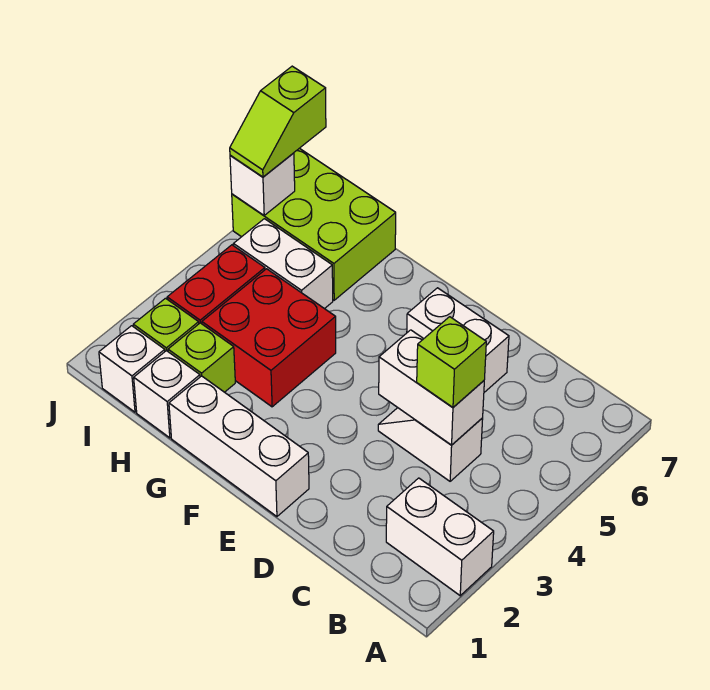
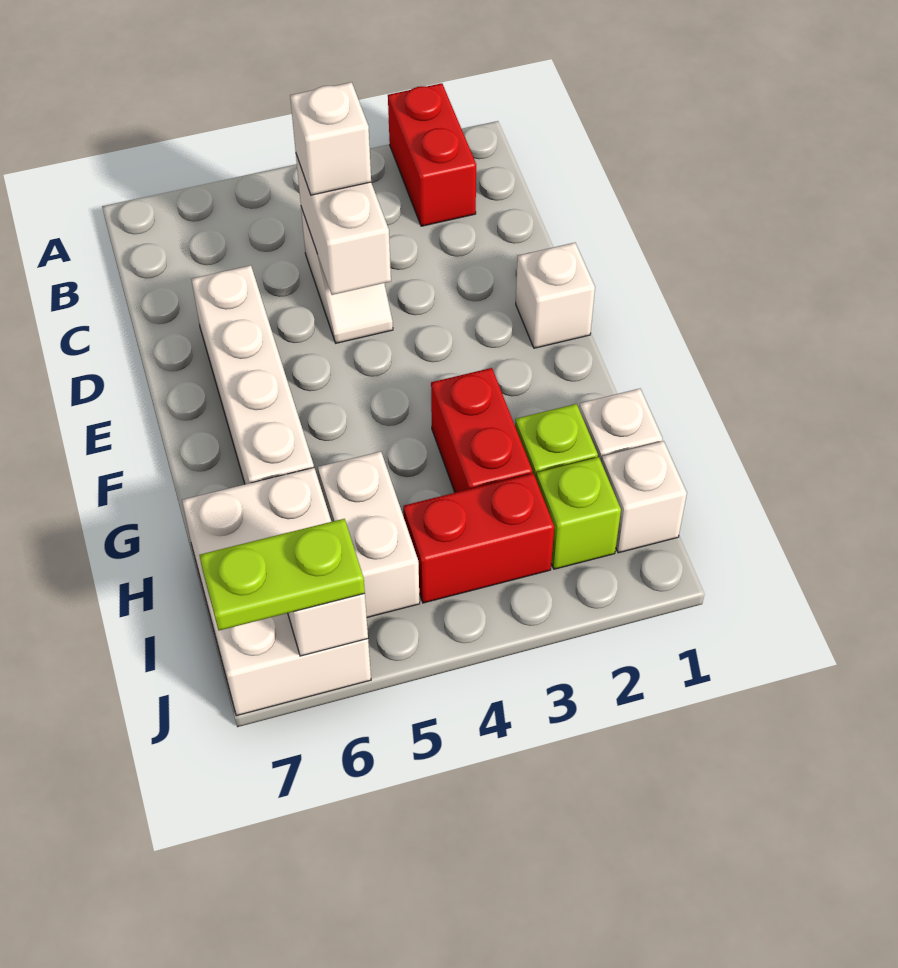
white 1x2 brick [386,478,494,596] -> red 1x2 brick [388,83,476,226]
lime 1x1 brick [417,317,486,407] -> white 1x1 brick [290,82,371,195]
white 1x2 brick [407,288,509,392] -> white 1x4 brick [191,265,314,484]
white 1x3 brick [169,376,309,516] -> white 1x1 brick [516,243,595,348]
red 2x2 brick [202,269,336,407] -> red 1x2 brick [431,368,532,493]
lime 2x3 brick [232,148,396,300] -> white 2x3 brick [182,468,371,716]
lime 1x2 slope [230,66,326,177] -> lime 1x2 plate [199,519,365,630]

